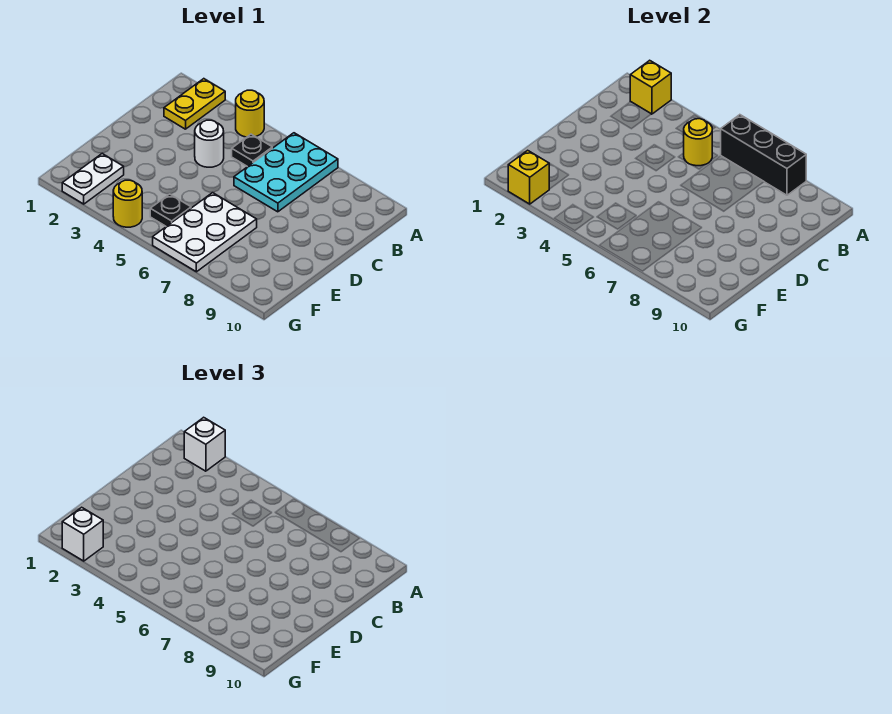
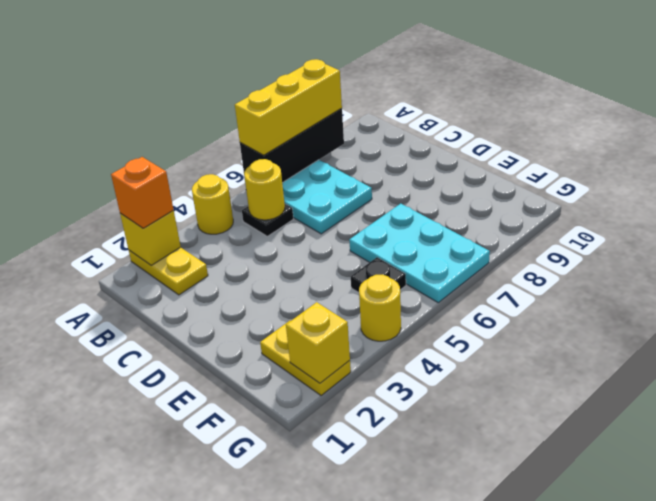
white 1x1 brick [184,417,225,471] -> orange 1x1 brick [111,157,174,228]
none -> yellow 1x3 brick [235,59,342,155]
white 1x1 round brick [195,120,224,167] -> none
white 2x3 plate [153,193,257,272] -> cyan 2x3 plate [349,204,490,303]
white 1x2 plate [62,154,124,204] -> yellow 1x2 plate [260,321,351,396]
white 1x1 brick [62,507,103,561] -> none

